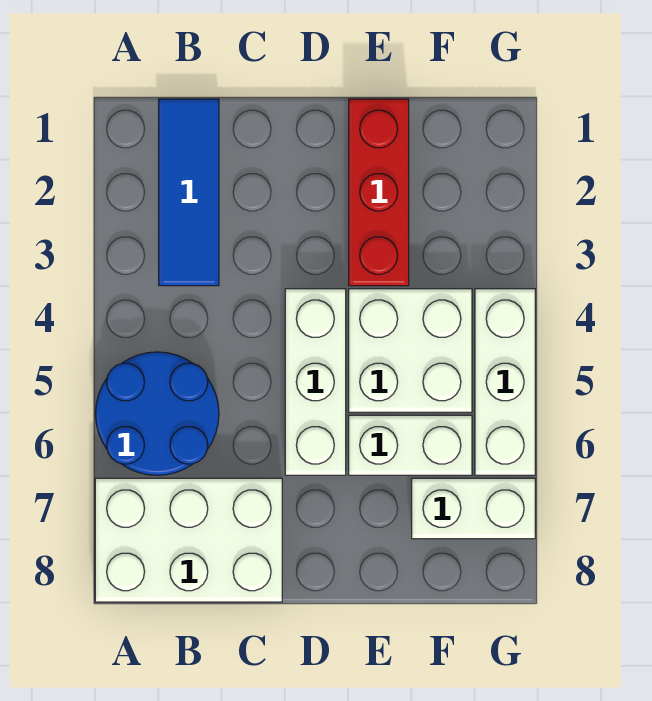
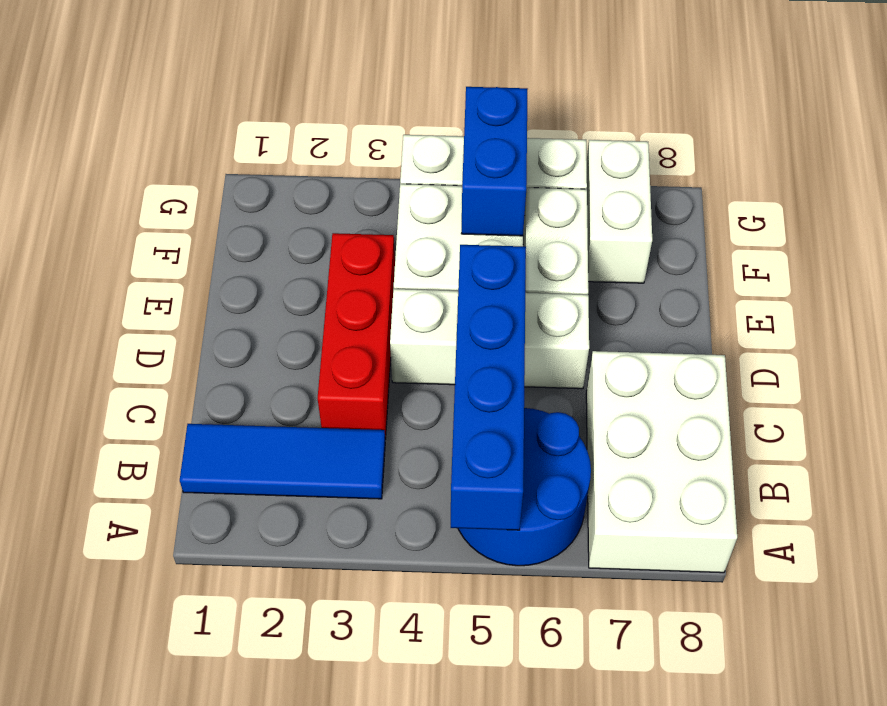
none -> blue 1x4 brick [451,245,526,530]
red 1x3 brick [349,99,409,286] -> red 1x3 brick turned to [318,233,395,439]
none -> blue 1x2 brick [461,87,528,236]

